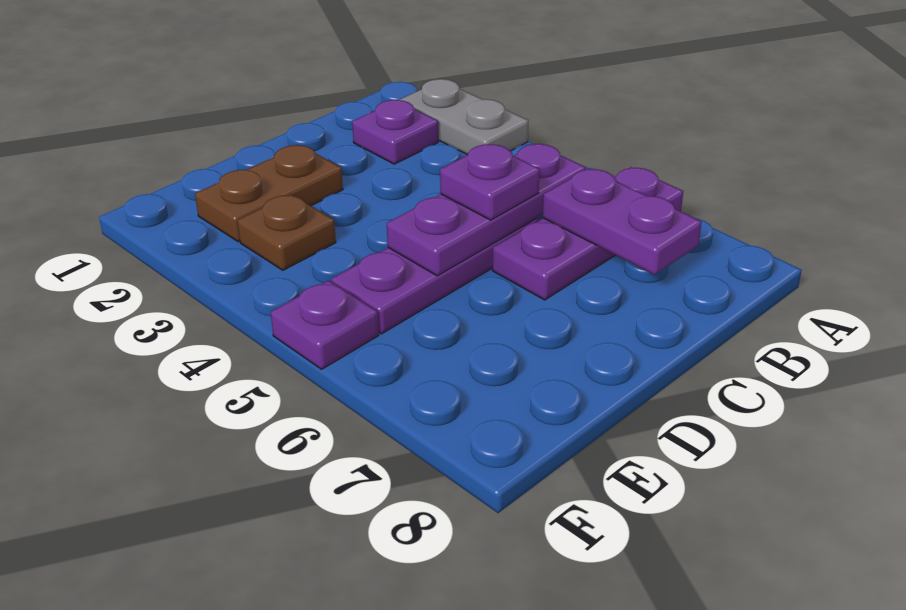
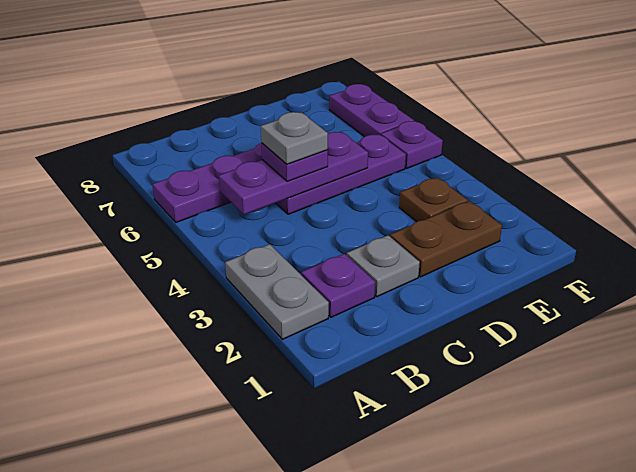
purple 1x2 plate [543,169,702,275] -> purple 1x2 plate moved to [329,84,414,137]
none -> grey 1x1 plate [347,235,420,297]
none -> grey 1x1 plate [261,112,328,164]

